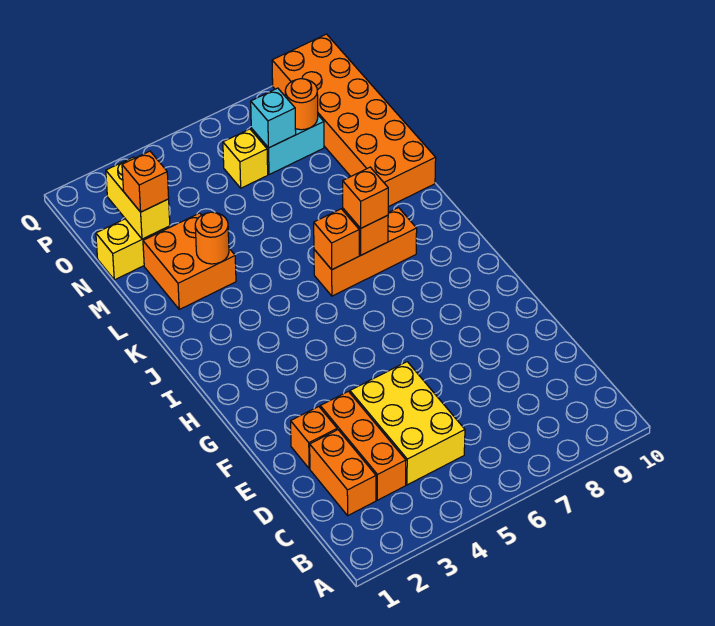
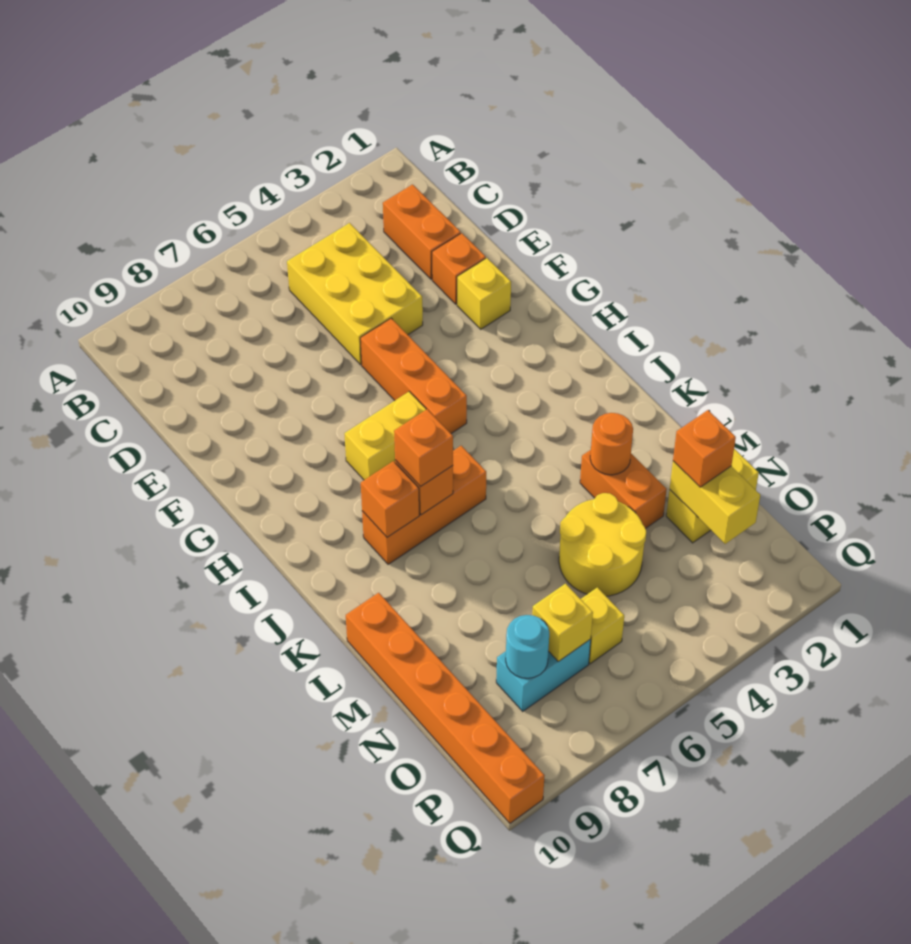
orange 1x3 brick [320,391,406,500] -> orange 1x3 brick moved to [360,318,467,433]
none -> yellow 1x1 brick [457,258,511,329]
none -> yellow 1x2 brick [344,391,426,480]
orange 1x1 brick [314,209,359,270] -> orange 1x1 brick moved to [361,461,419,537]
orange 2x2 brick [143,213,236,309] -> orange 1x2 brick [580,450,667,528]
orange 2x6 brick [272,34,436,207] -> orange 1x6 brick [346,593,545,823]
none -> yellow 2x2 round brick [559,493,646,596]
cyan 1x1 brick [251,88,296,148] -> yellow 1x1 brick [532,584,593,662]
orange 1x1 round brick [285,79,318,130] -> cyan 1x1 round brick [506,615,549,678]

